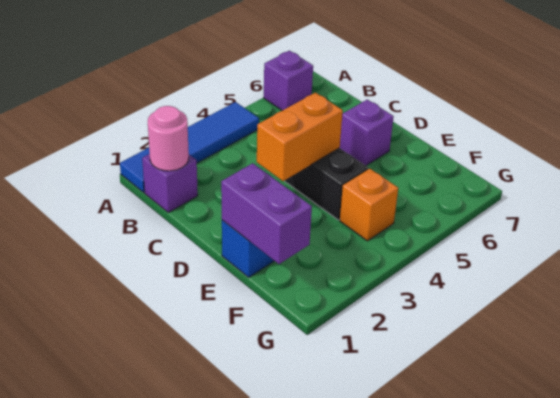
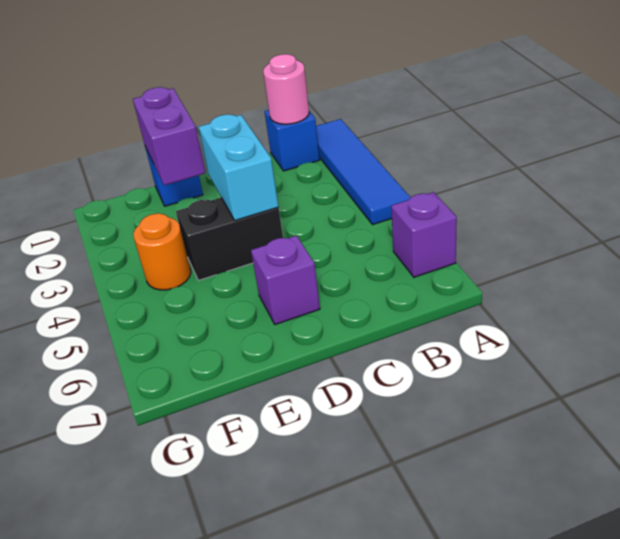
purple 1x1 brick [142,154,198,212] -> blue 1x1 brick [265,110,320,171]
orange 1x2 brick [257,93,343,181] -> cyan 1x2 brick [199,114,278,221]
purple 1x2 brick [221,163,312,264] -> purple 1x2 brick turned to [133,87,205,185]
orange 1x1 brick [340,169,398,241] -> orange 1x1 round brick [133,213,191,290]

